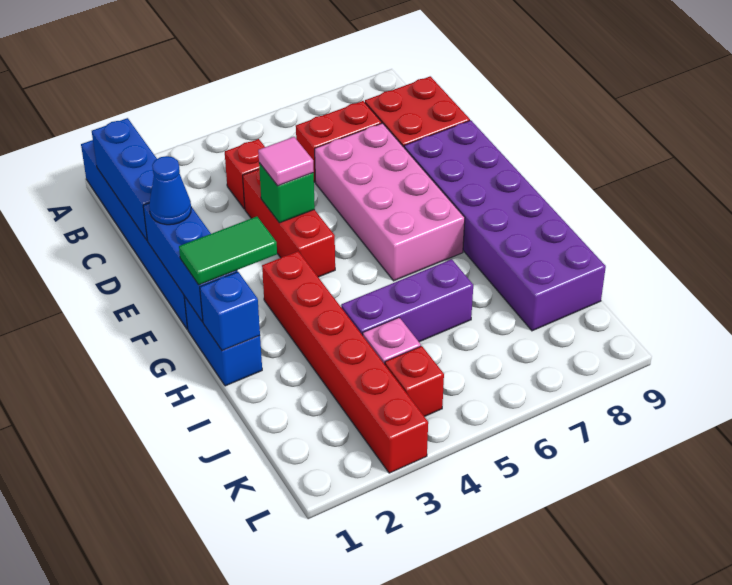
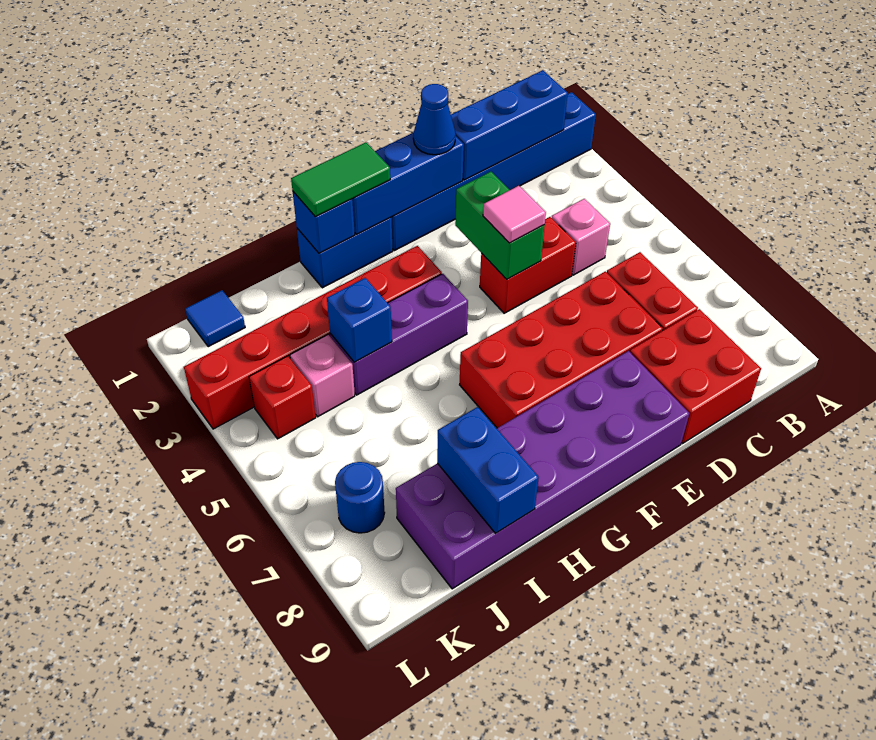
red 1x1 brick [225,139,265,209] -> pink 1x1 brick [552,199,610,275]
red 1x3 brick [243,169,335,277] -> red 1x2 brick [480,217,576,313]
pink 2x4 brick [315,123,465,281] -> red 2x4 brick [460,271,663,428]
green 1x1 brick [259,163,315,223] -> green 1x2 brick [455,172,545,279]
green 1x2 tile [179,217,277,285] -> green 1x2 tile turned to [291,142,390,217]
purple 1x3 brick [341,259,473,342] -> purple 1x3 brick turned to [330,274,468,395]
none -> blue 1x1 brick [327,278,392,362]
none -> blue 1x2 brick [437,407,539,534]
none -> blue 1x1 tile [185,290,245,347]
none -> blue 1x1 round brick [335,462,385,533]

